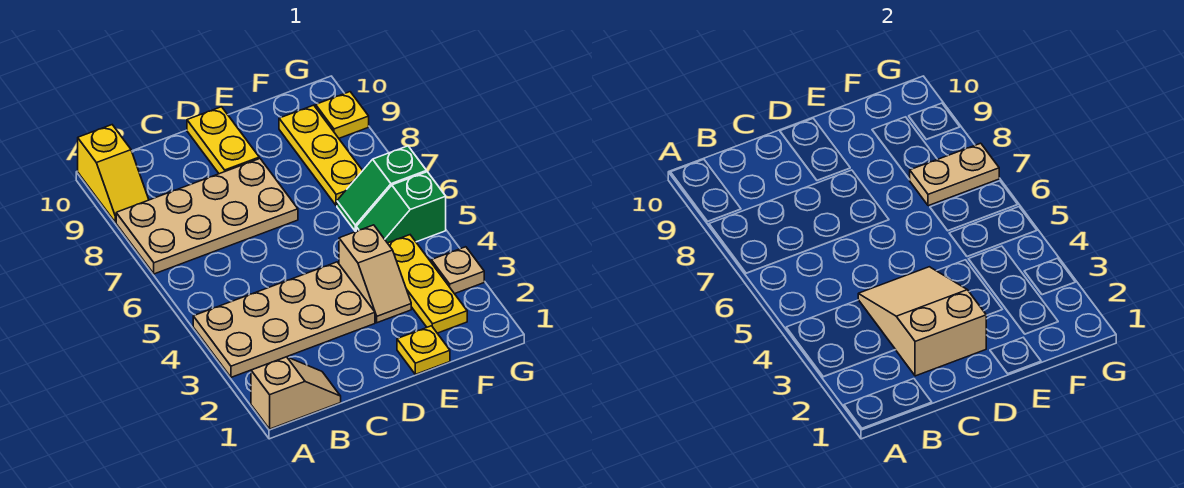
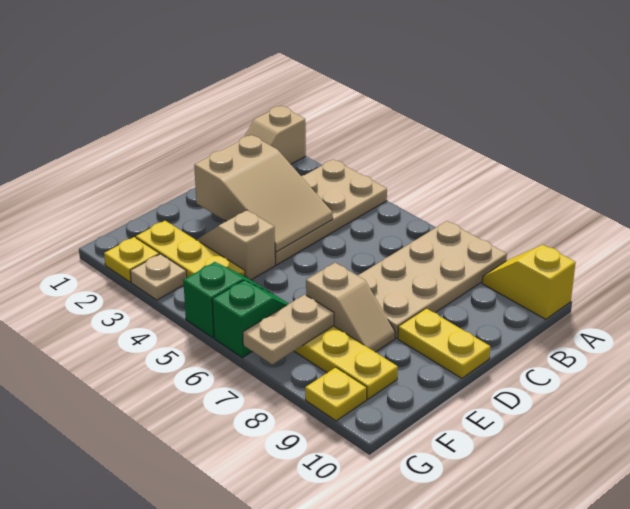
yellow 1x1 plate [397,326,450,374] -> yellow 1x1 plate moved to [104,237,159,282]
none -> tan 1x2 slope [306,263,395,352]

